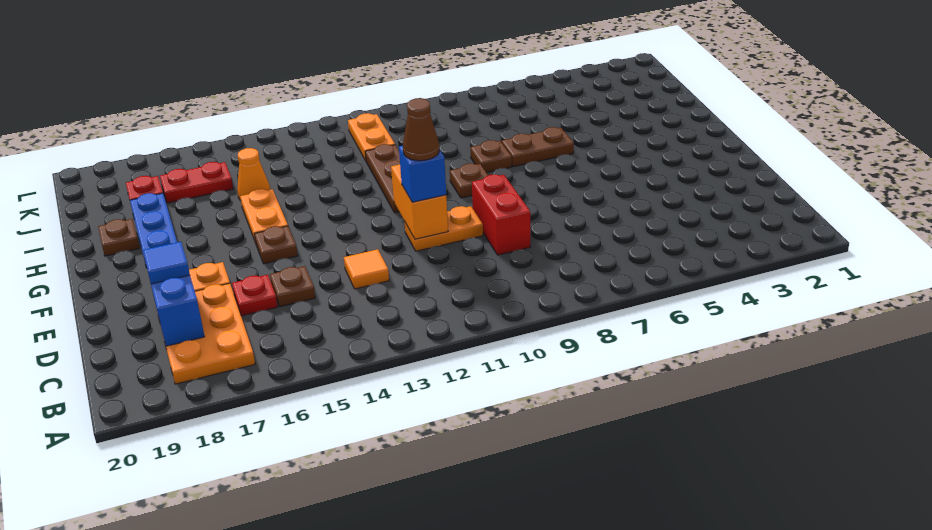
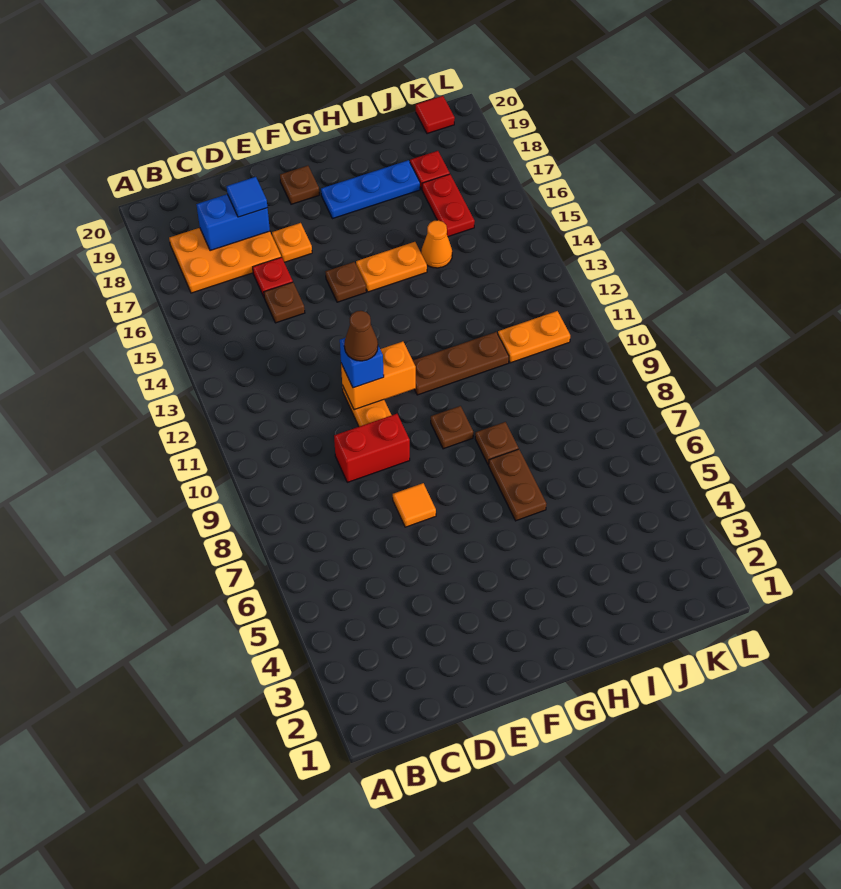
orange 1x1 tile [344,249,389,289] -> orange 1x1 tile moved to [393,483,436,527]
brown 1x1 plate [98,219,139,256] -> brown 1x1 plate moved to [280,166,319,204]
none -> red 1x1 tile [416,96,455,134]

